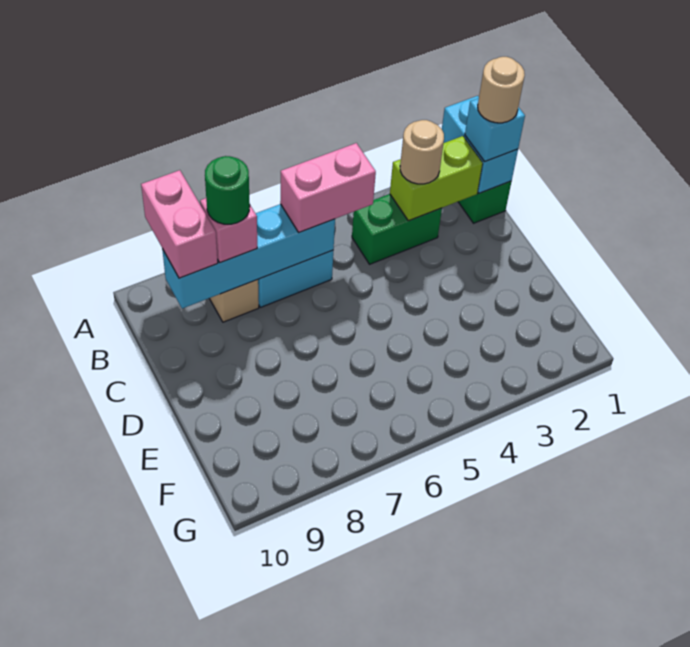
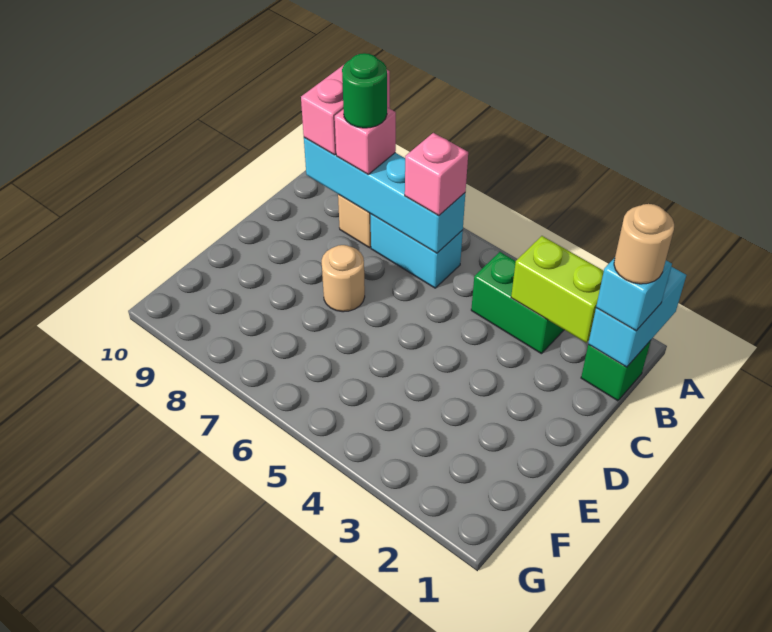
tan 1x1 round brick [400,120,444,184] -> tan 1x1 round brick moved to [322,245,365,312]
pink 1x2 brick [280,143,376,232] -> pink 1x1 brick [405,133,468,216]

